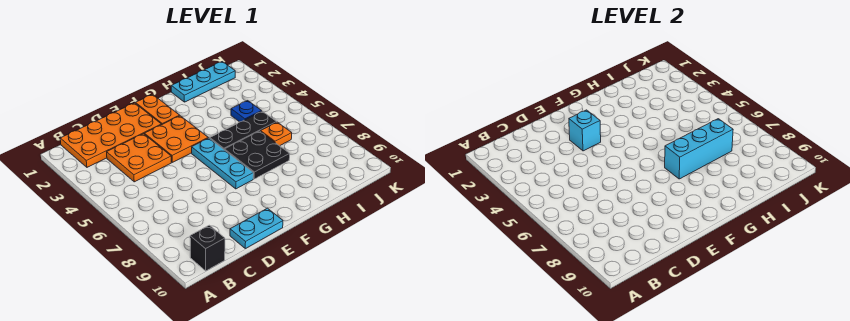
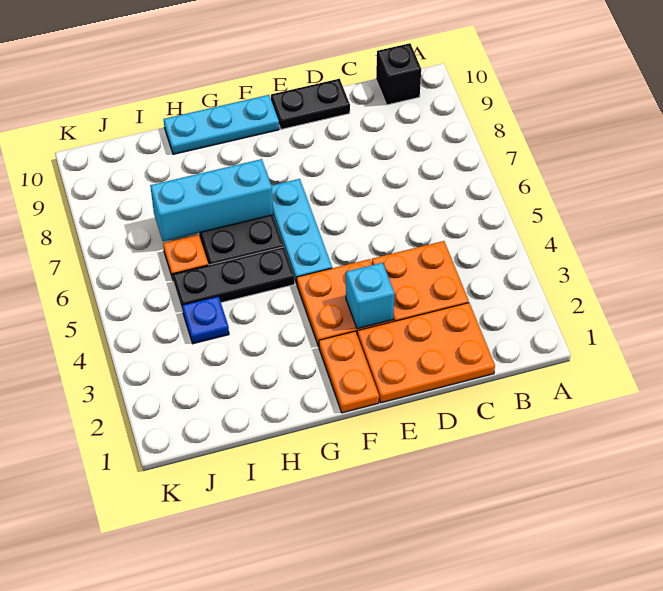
orange 2x4 plate [60,103,161,167] -> orange 2x3 plate [357,303,495,403]
cyan 1x2 plate [230,208,283,249] -> black 1x2 plate [271,79,350,129]
cyan 1x3 plate [171,62,235,102] -> cyan 1x3 plate moved to [164,95,279,154]

